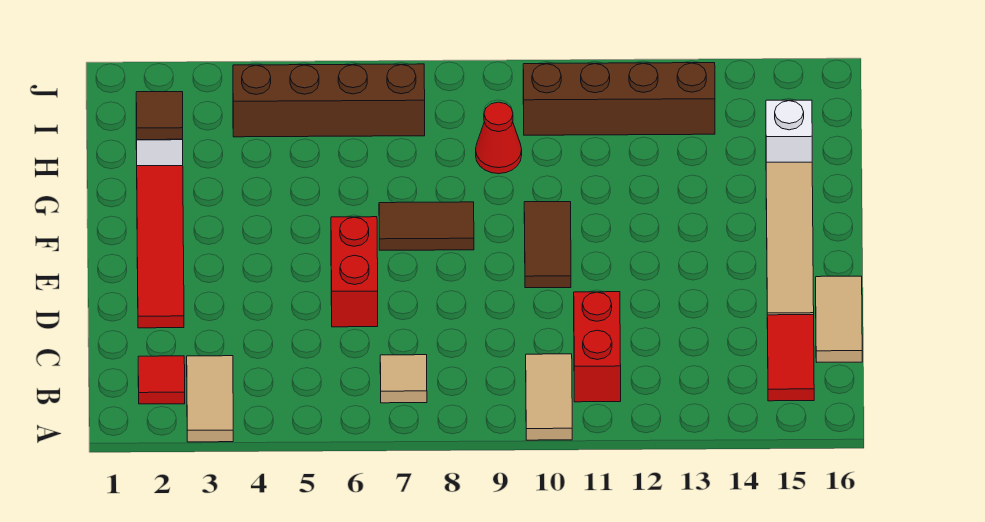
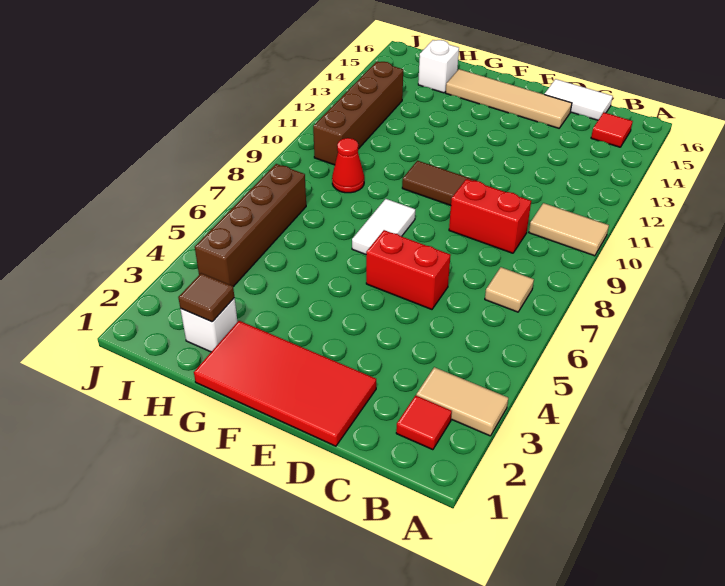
red 1x2 brick [574,292,621,402] -> red 1x2 brick moved to [449,179,531,253]
red 1x2 tile [767,315,814,401] -> red 1x1 tile [591,112,633,147]
tan 1x2 tile [816,276,862,362] -> white 1x2 tile [544,79,613,120]
red 1x4 tile [137,166,184,328] -> red 2x4 tile [194,321,376,446]
brown 1x2 tile [379,202,474,250] -> white 1x2 tile [352,199,415,254]

